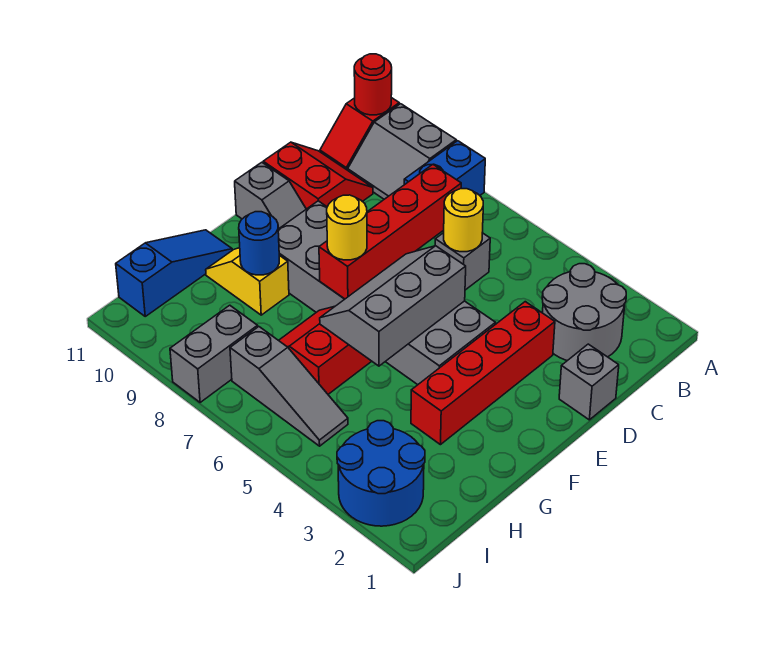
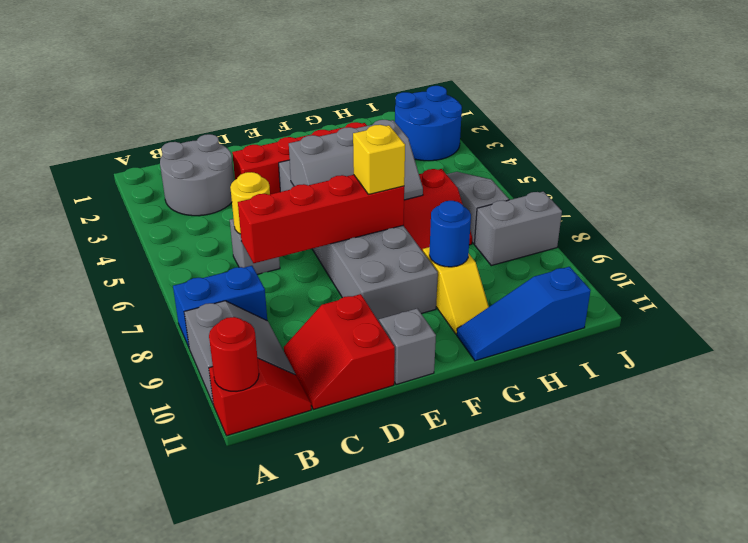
grey 1x1 brick [559,344,619,420] -> none
yellow 1x1 round brick [327,195,367,260] -> yellow 1x1 brick [353,125,405,194]

